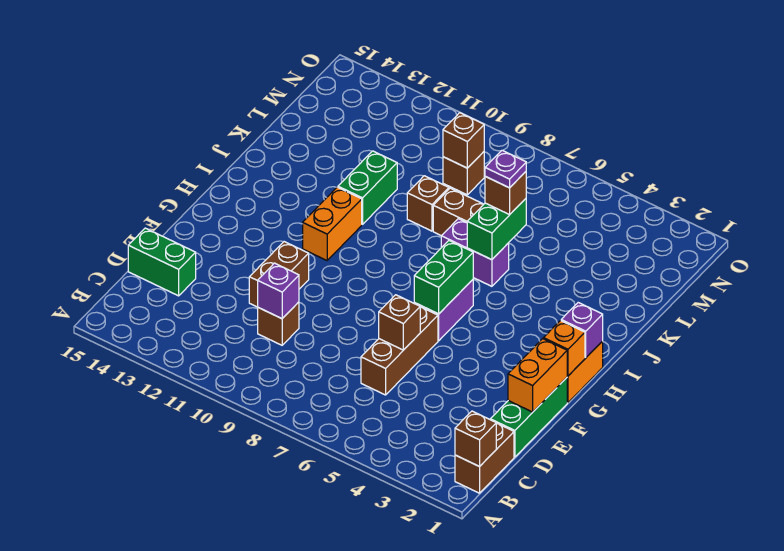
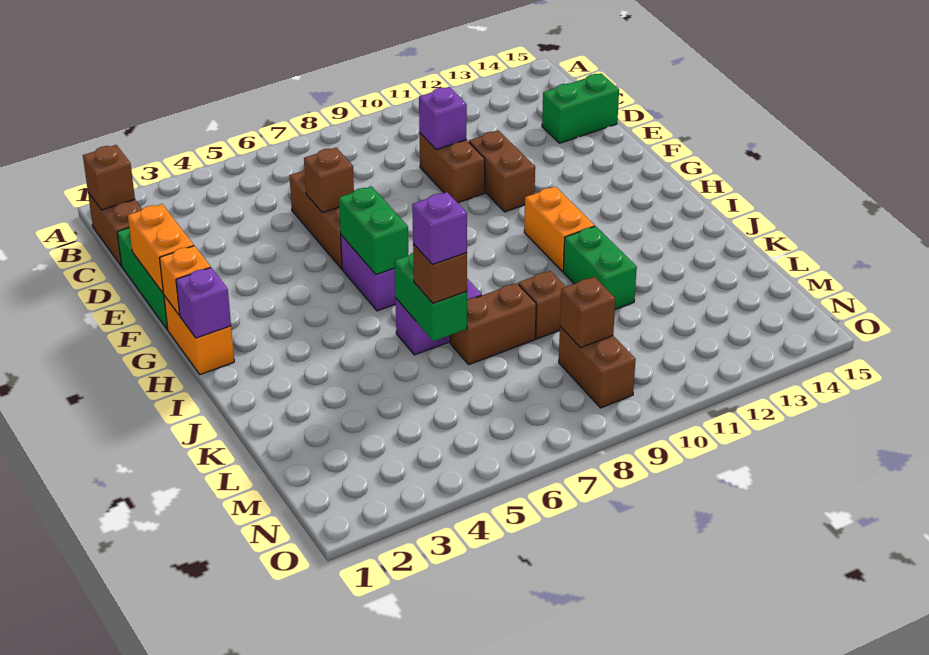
brown 1x1 brick [258,302,299,345] -> brown 1x2 brick [419,133,485,203]
purple 1x1 plate [485,150,526,188] -> purple 1x1 brick [412,192,467,265]
brown 1x1 brick [443,152,484,195] -> brown 1x2 brick [559,327,636,408]

